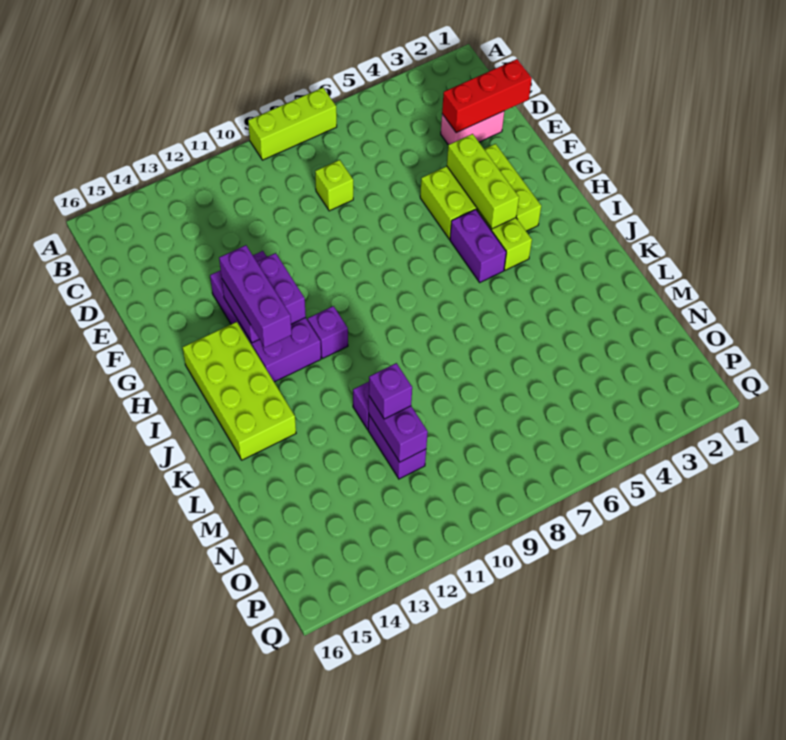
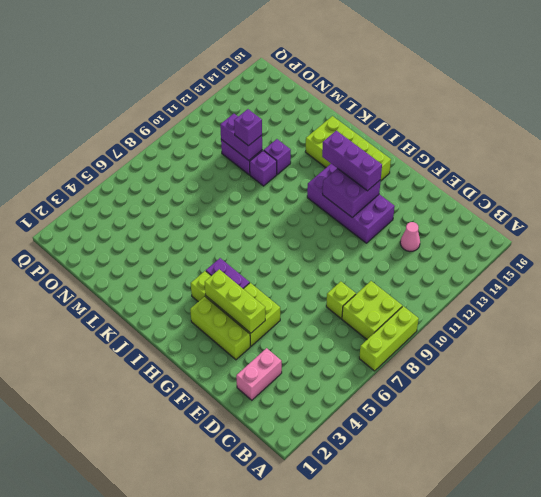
none -> lime 2x2 brick [342,281,402,339]
red 1x3 brick [442,59,532,133] -> none
none -> pink 1x1 cone [400,222,420,251]
purple 1x1 brick [308,306,348,359] -> purple 1x1 brick moved to [264,139,291,174]

